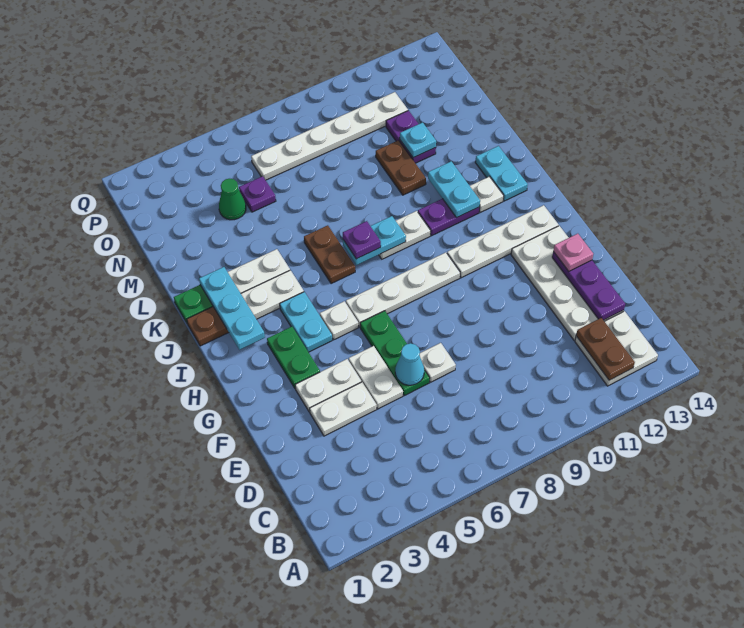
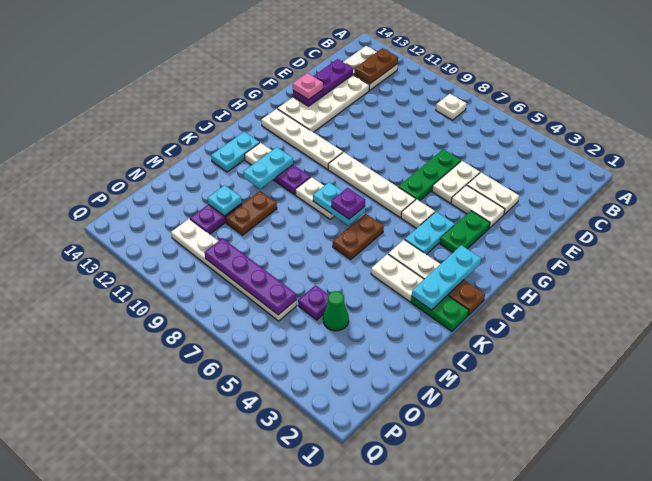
cyan 1x1 cone [395,343,424,385] -> none
white 1x1 plate [420,343,456,382] -> white 1x1 plate moved to [436,94,467,120]
none -> purple 1x4 plate [204,238,296,315]

